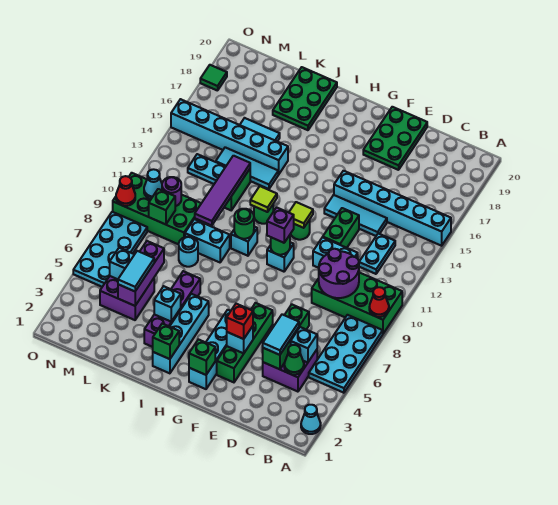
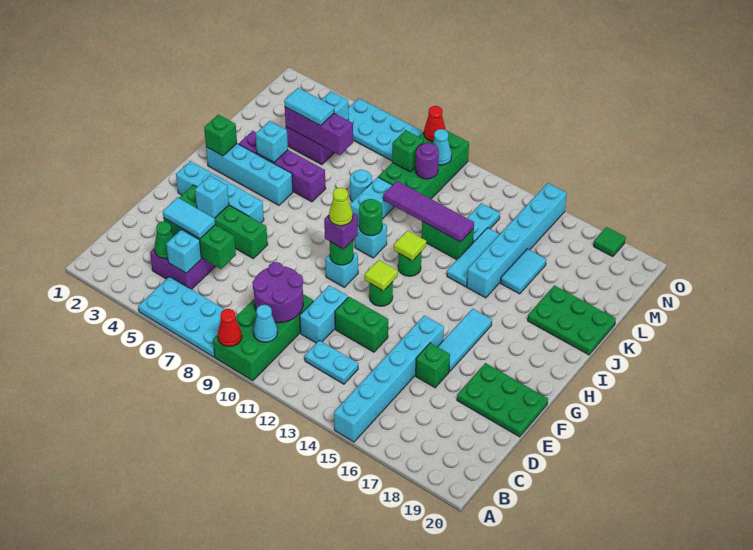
cyan 1x1 cone [301,405,321,434] -> cyan 1x1 cone moved to [253,305,278,342]
cyan 1x3 tile [324,195,387,236] -> cyan 1x3 tile moved to [438,309,492,371]
red 1x1 brick [227,304,253,339] -> none
green 1x1 brick [189,339,215,375] -> green 1x1 brick moved to [416,343,450,388]
none -> lime 1x1 cone [329,188,353,226]

